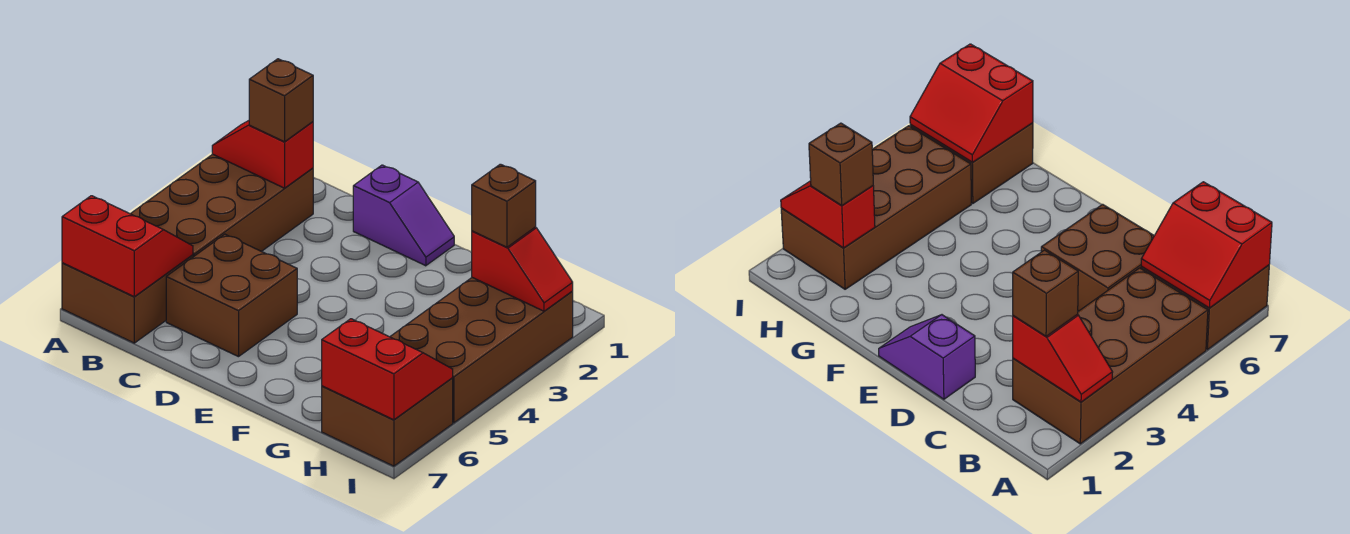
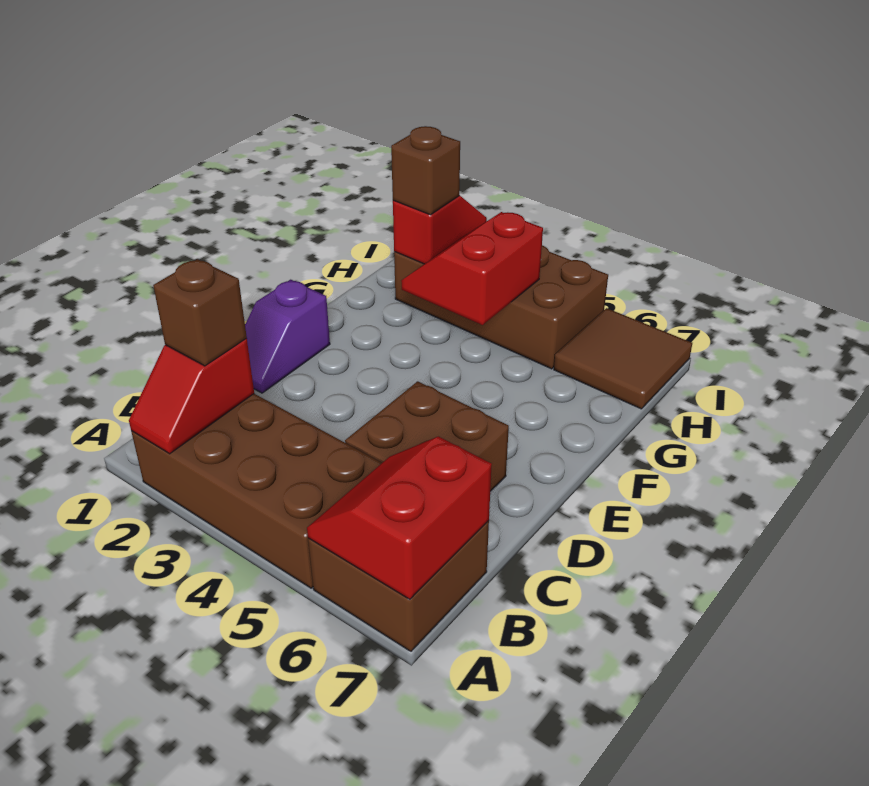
purple 1x2 slope [353,165,454,266] -> purple 1x2 slope turned to [245,280,330,393]
brown 2x2 brick [322,378,453,466] -> brown 2x2 tile [554,308,692,409]
red 2x2 slope [322,319,453,420] -> red 2x2 slope moved to [401,212,543,325]

